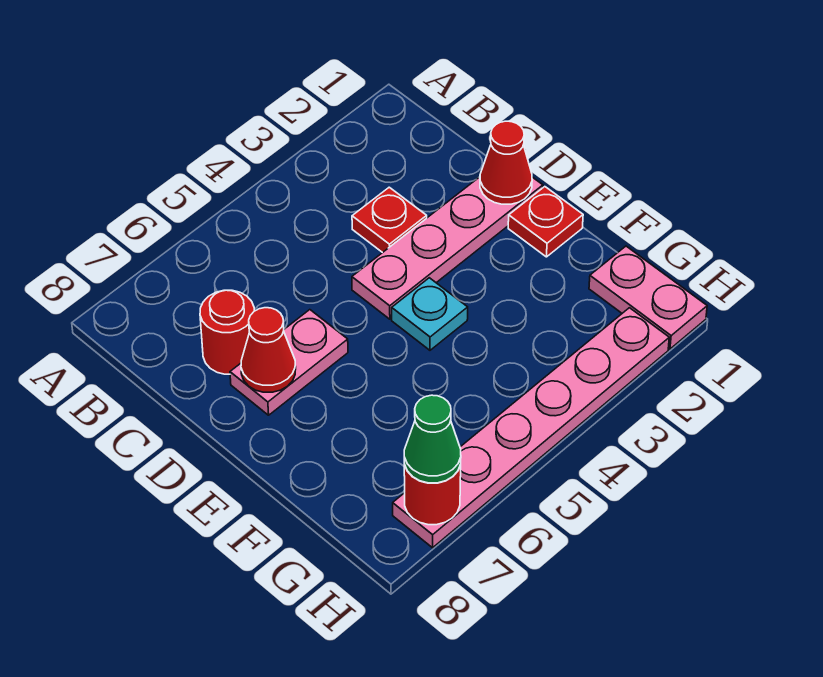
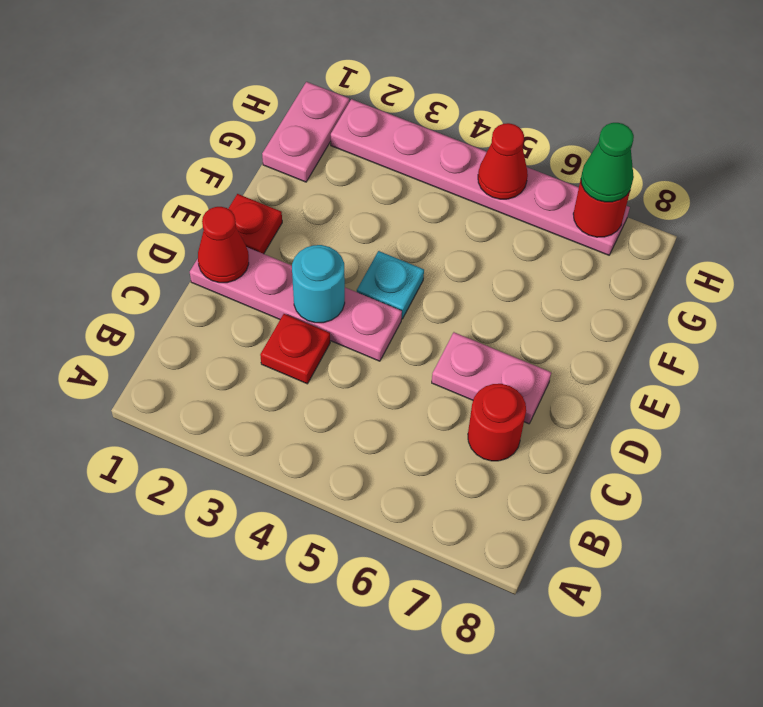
none -> cyan 1x1 round brick [292,245,345,323]
red 1x1 cone [241,308,296,392] -> red 1x1 cone moved to [478,123,528,199]

